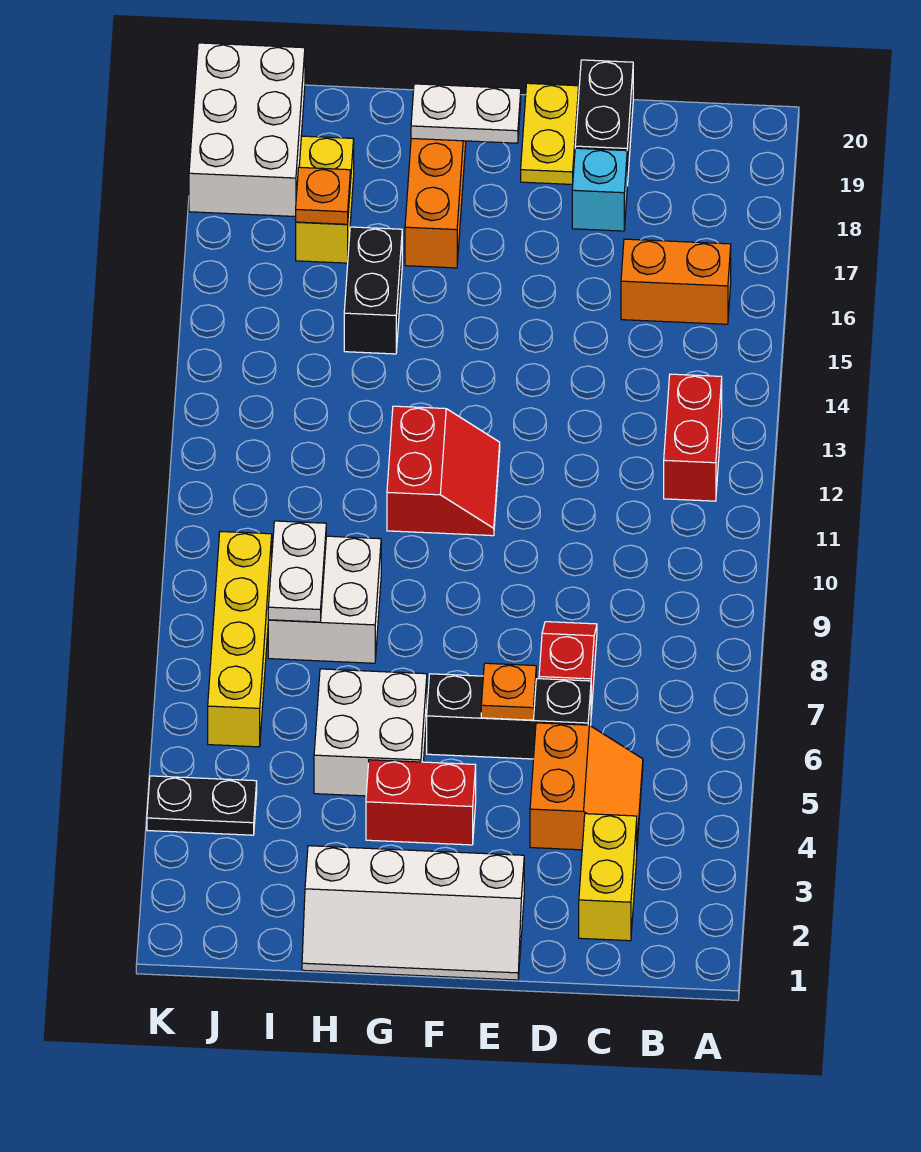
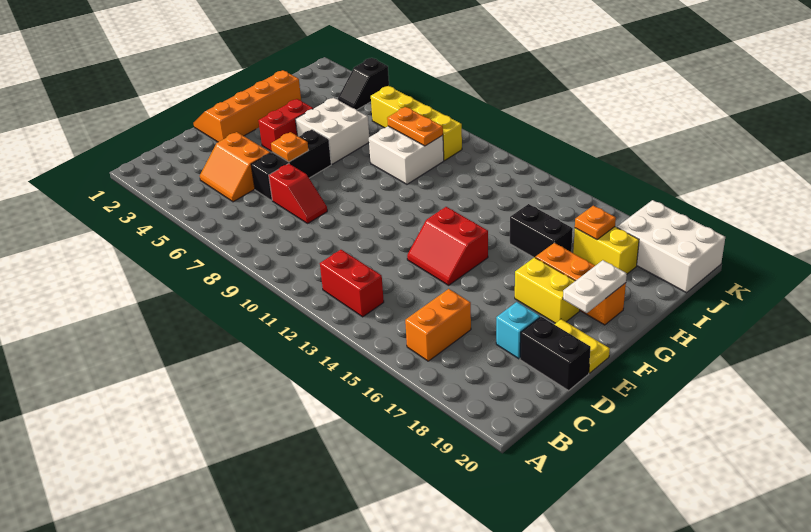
yellow 1x2 brick [579,814,637,941] -> yellow 1x2 brick moved to [515,257,580,323]
white 2x4 slope [302,846,524,980] -> orange 2x4 slope [194,70,301,142]
red 2x2 slope [387,406,500,536] -> red 2x2 slope moved to [407,207,488,285]
white 1x2 plate [268,521,326,622] -> orange 1x2 plate [387,107,443,146]
black 1x2 plate [147,776,257,835] -> black 1x2 slope [338,58,389,110]

